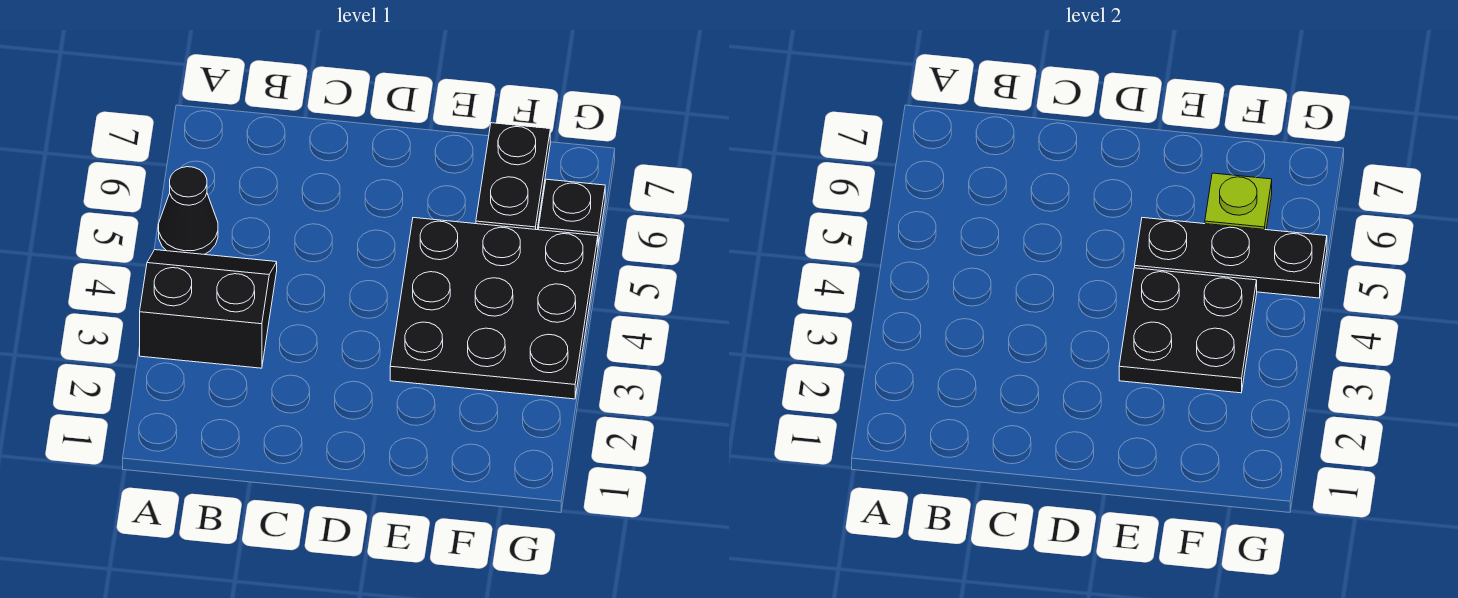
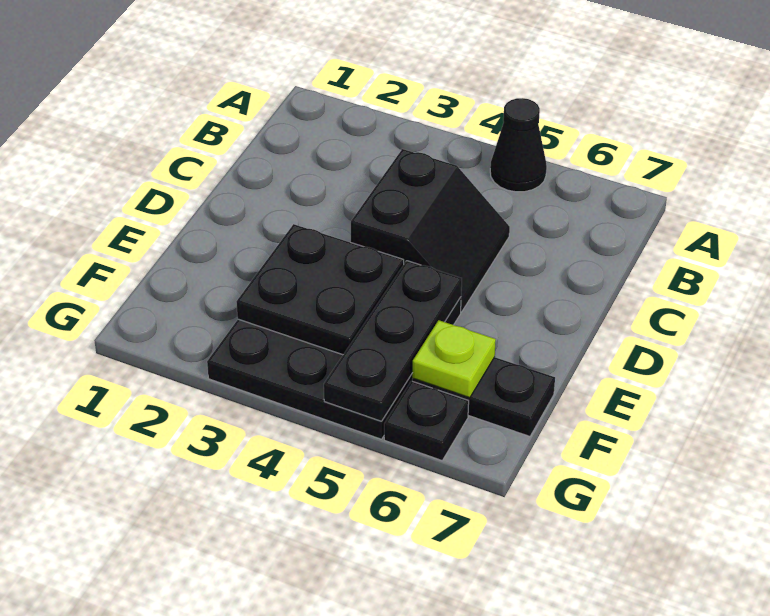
black 2x2 slope [140,250,277,368] -> black 2x2 slope moved to [351,149,510,312]

